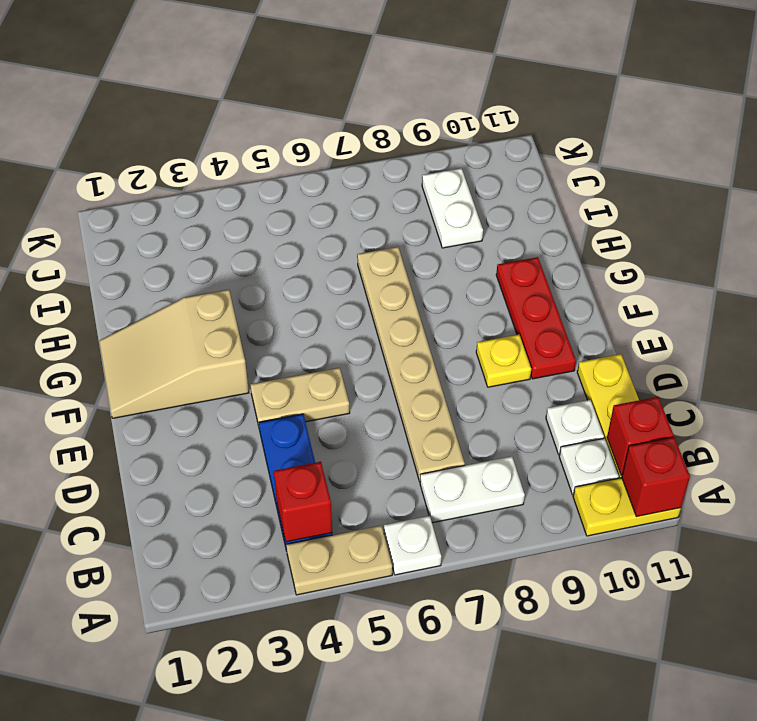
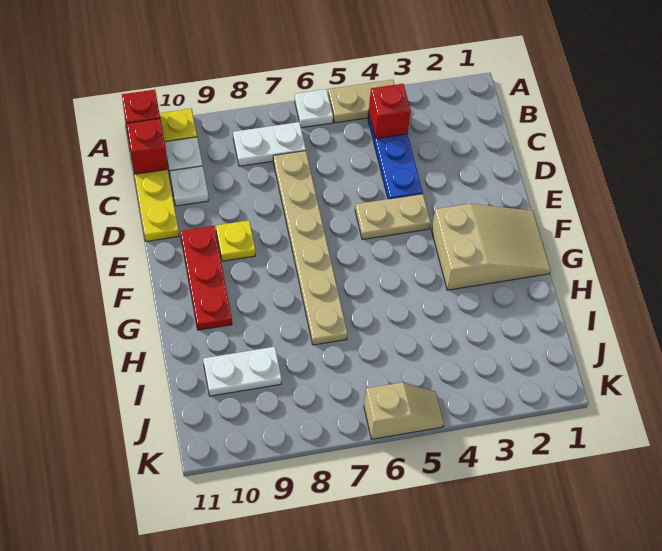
white 1x2 plate [422,168,483,248] -> white 1x2 plate turned to [203,347,282,396]
none -> tan 1x2 slope [364,382,444,439]

